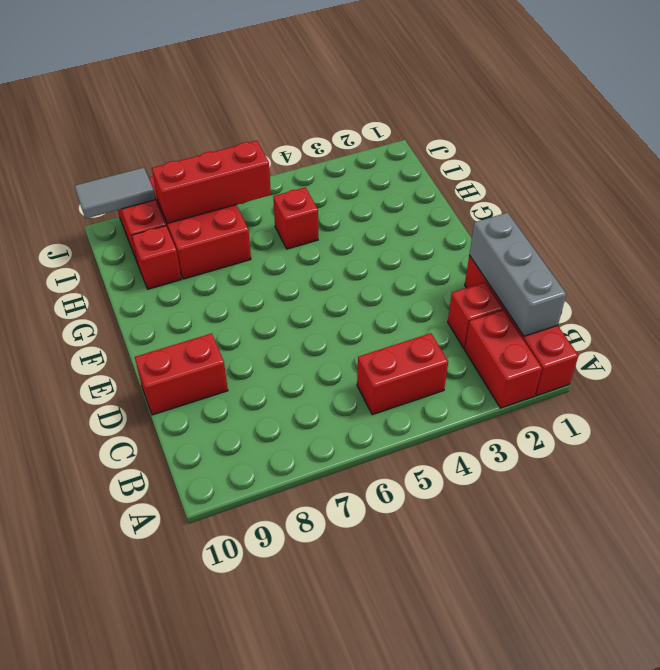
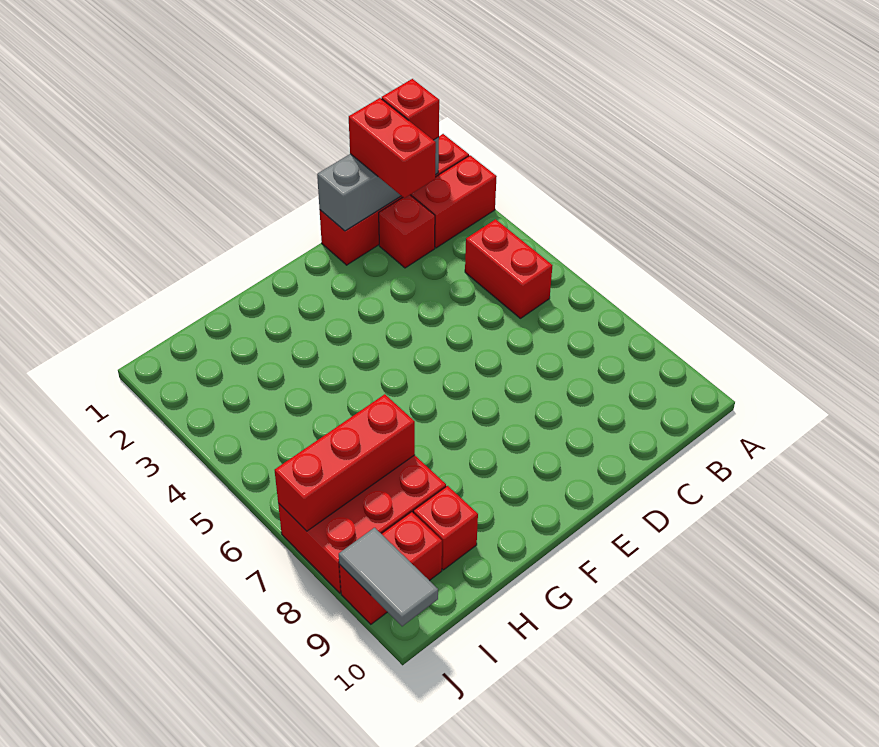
red 1x2 brick [135,333,228,415] -> red 1x2 brick moved to [349,98,436,198]
red 1x1 brick [273,187,318,249] -> red 1x1 brick moved to [382,79,439,140]
red 1x3 brick [152,141,271,224] -> red 1x3 brick turned to [275,394,415,531]

